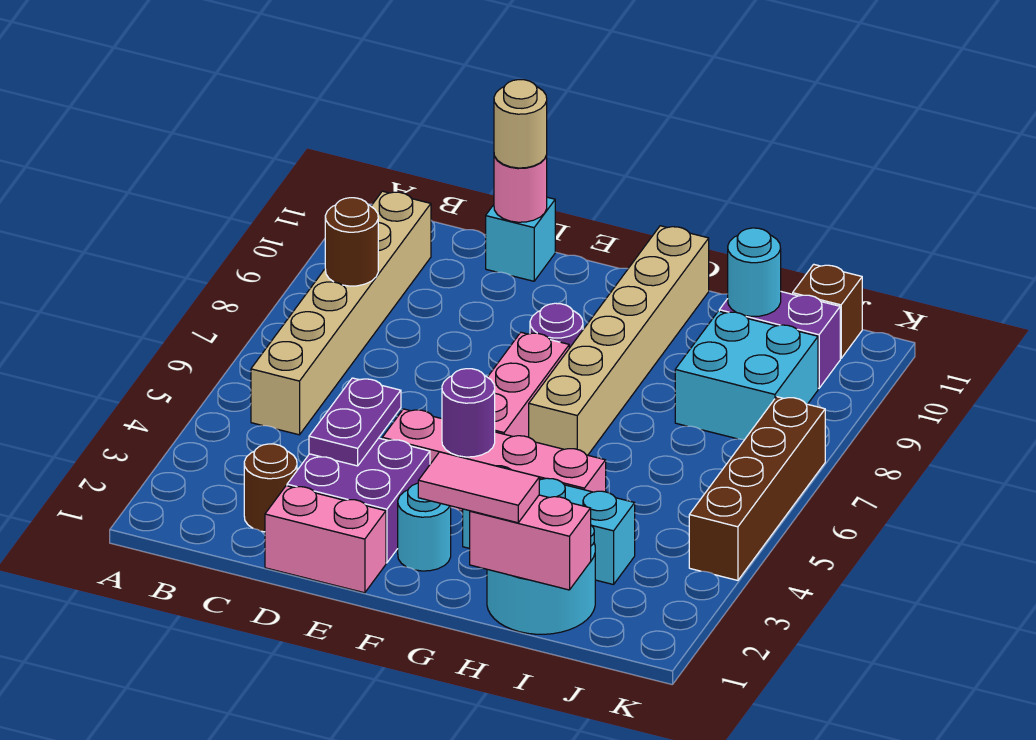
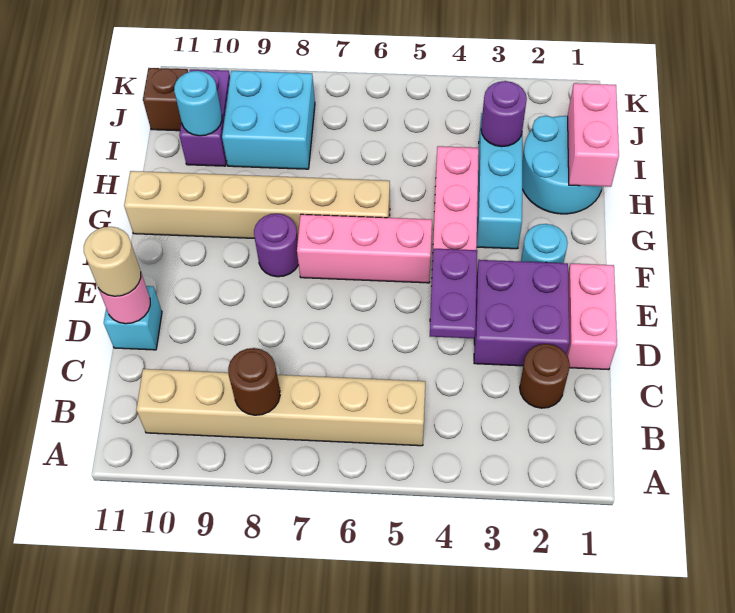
purple 1x2 plate [309,378,401,466] -> purple 1x2 plate turned to [430,249,477,338]
purple 1x1 round brick [442,369,495,457] -> purple 1x1 round brick moved to [481,81,527,147]
pink 1x2 tile [418,452,539,523] -> none
brown 1x4 brick [689,397,825,580] -> none

